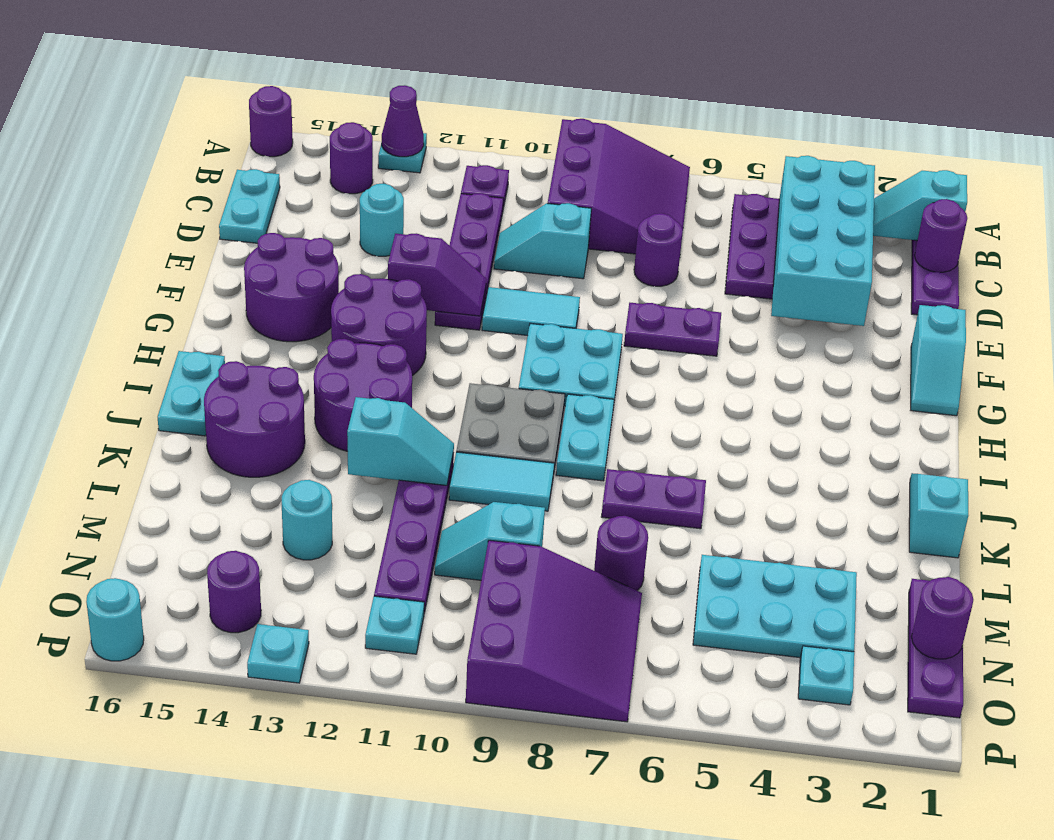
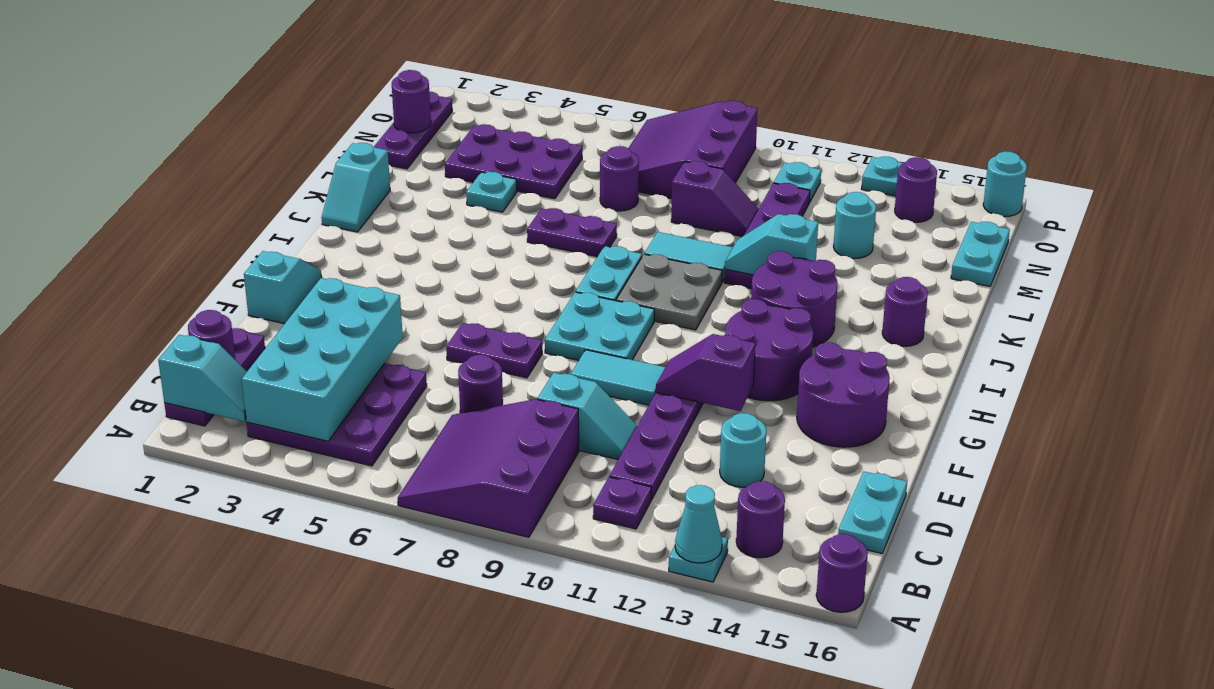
purple 1x1 cone [382,85,424,157] -> cyan 1x1 cone [675,485,722,563]
cyan 1x2 plate [158,351,225,436] -> cyan 1x2 plate moved to [951,222,1010,286]
purple 2x2 round brick [204,361,305,477] -> purple 1x1 round brick [882,277,928,346]
cyan 2x3 plate [693,555,857,658] -> purple 2x3 plate [445,124,582,199]
cyan 1x2 slope [435,502,545,580] -> purple 1x2 slope [671,161,758,237]
cyan 1x1 plate [798,646,854,705] -> cyan 1x1 plate moved to [466,172,517,212]

